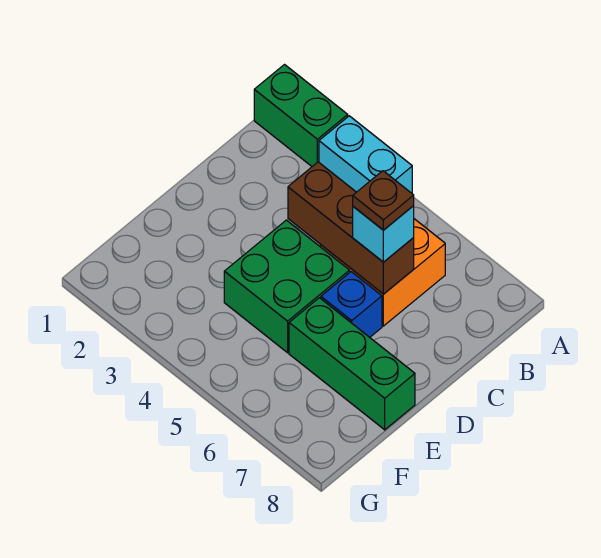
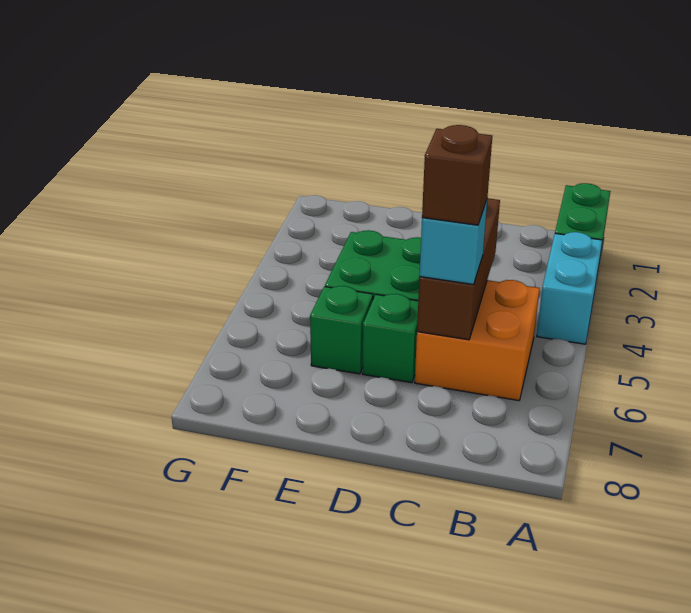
brown 1x1 plate [353,171,414,230] -> brown 1x1 brick [422,125,492,225]
blue 1x1 brick [321,272,382,337] -> green 1x1 brick [362,294,418,383]
green 1x3 brick [289,298,415,430] -> green 1x1 brick [310,286,373,374]

